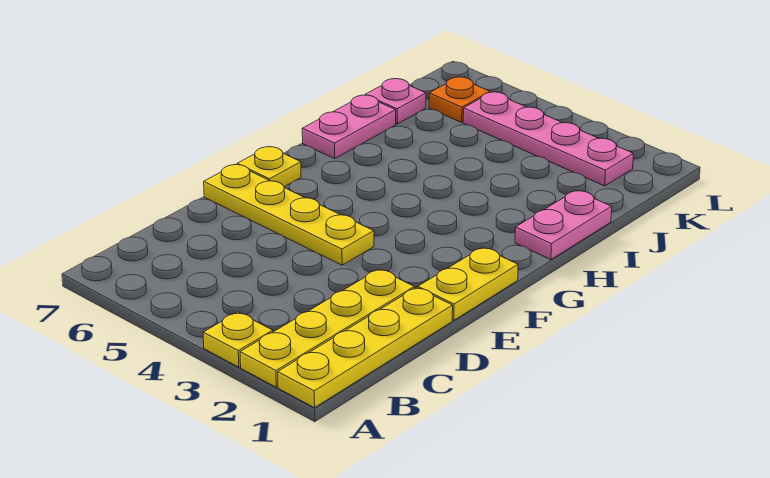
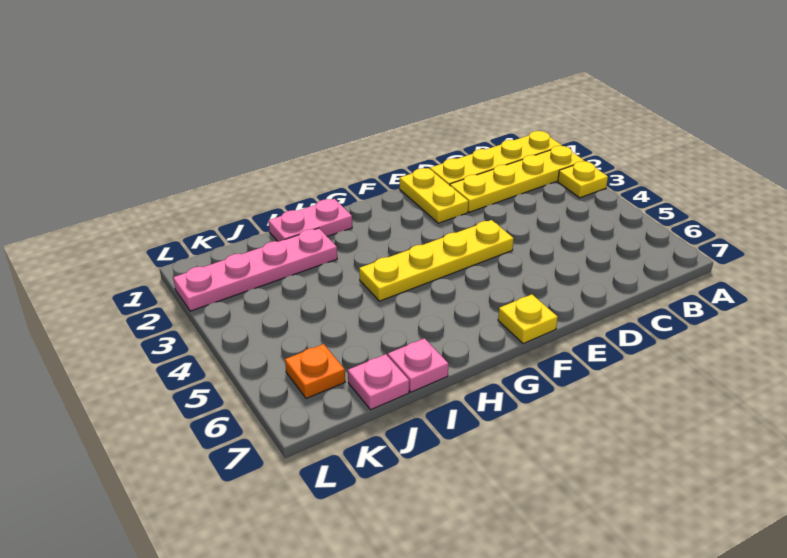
yellow 1x2 plate [418,247,518,320] -> yellow 1x2 plate turned to [400,168,468,223]
yellow 1x4 plate [204,164,374,265] -> yellow 1x4 plate turned to [359,220,514,301]
pink 1x2 plate [302,95,396,158] -> pink 1x1 plate [388,338,448,392]
pink 1x4 plate [463,92,633,186] -> pink 1x4 plate turned to [173,228,337,311]

